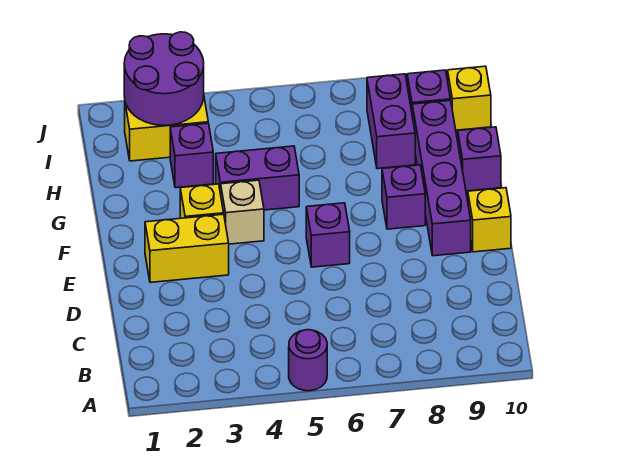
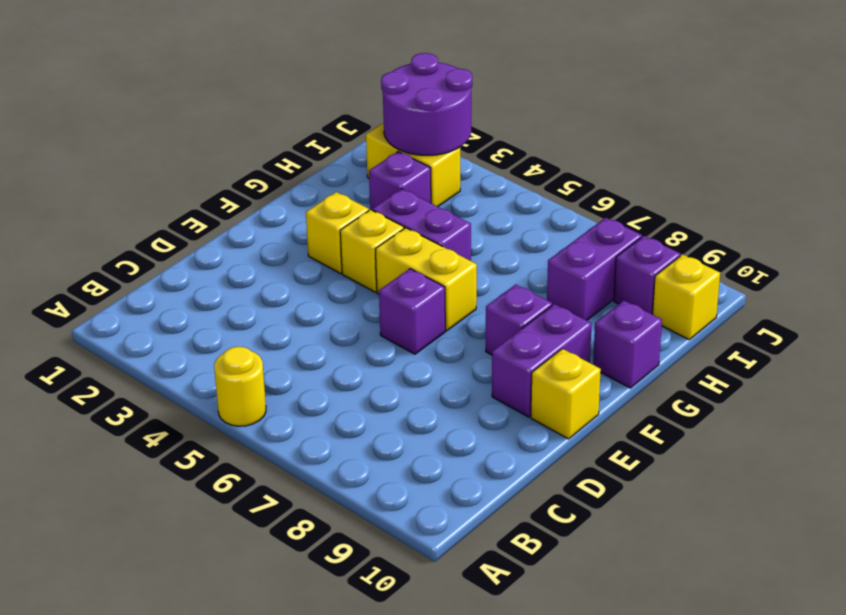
purple 1x1 round brick [289,330,327,391] -> yellow 1x1 round brick [214,347,266,426]
yellow 1x2 brick [145,214,229,282] -> yellow 1x2 brick moved to [375,228,477,331]
purple 1x4 brick [412,100,471,256] -> purple 1x2 brick [492,304,592,417]
tan 1x1 brick [221,180,264,244] -> yellow 1x1 brick [340,210,404,292]

